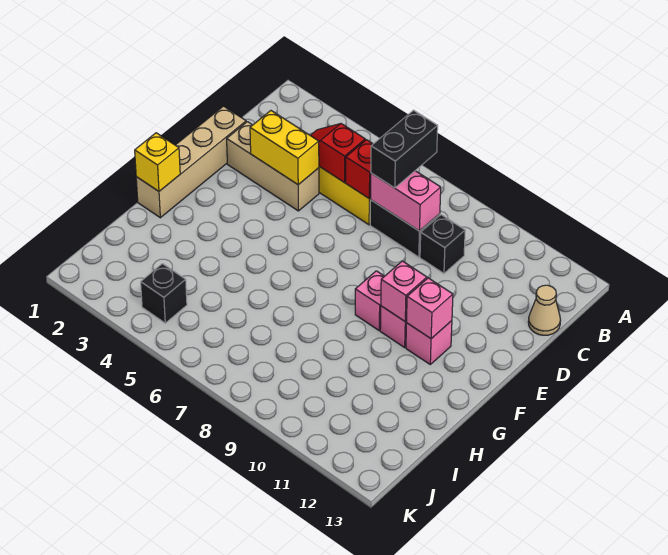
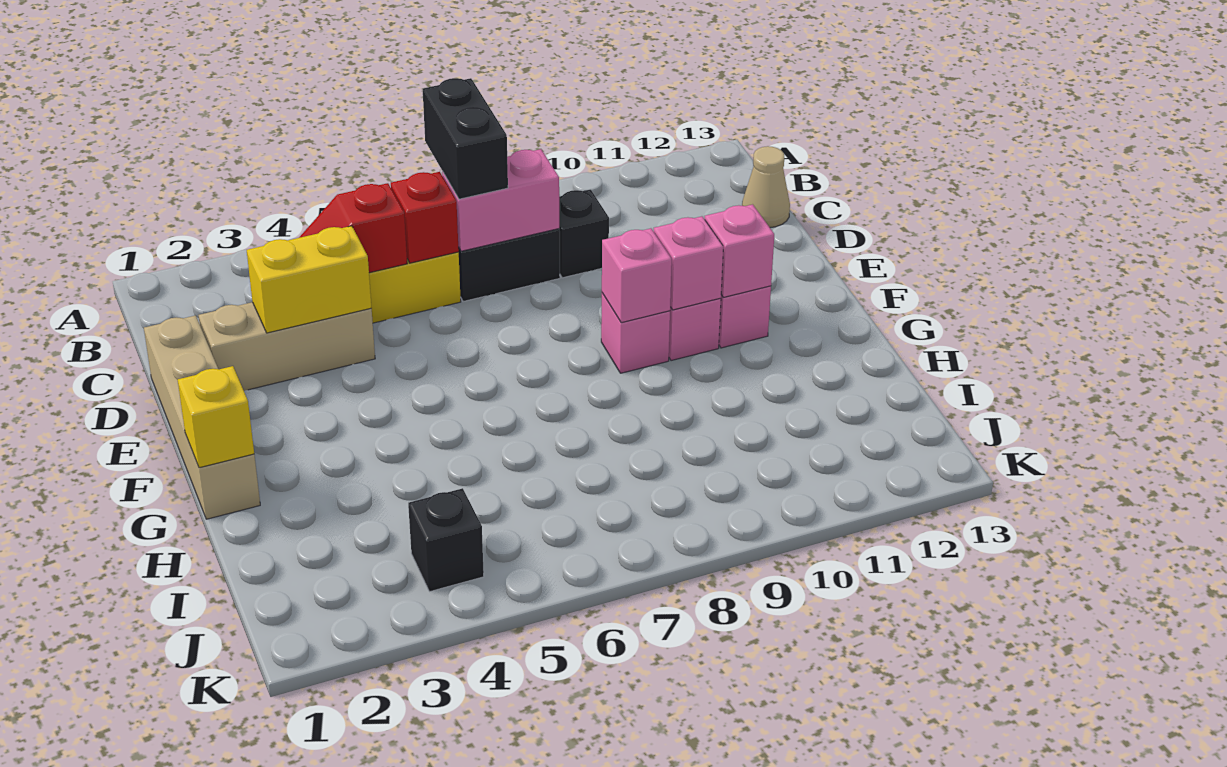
none -> pink 1x1 brick [602,228,672,323]

